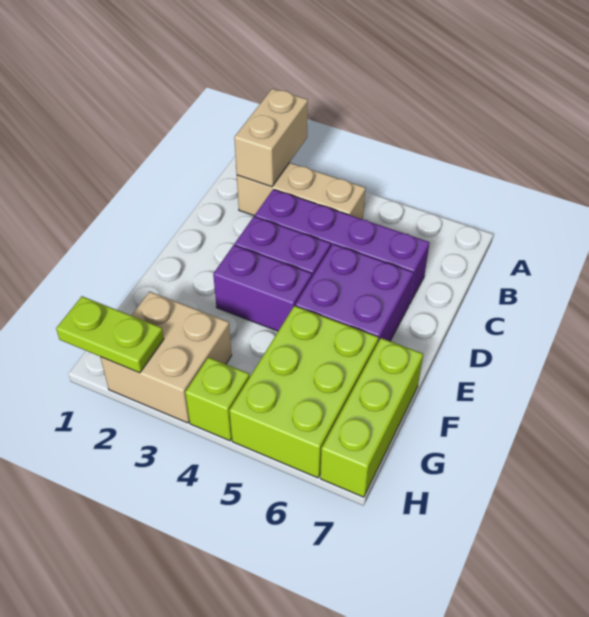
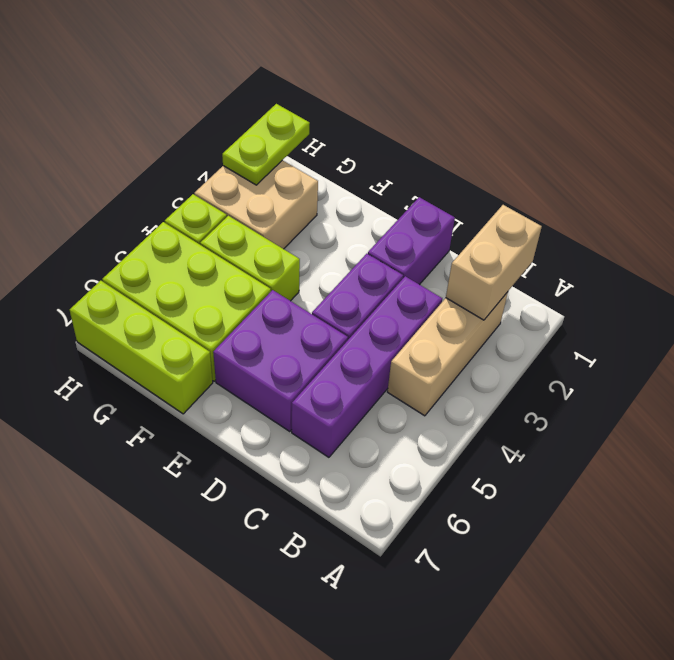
tan 1x2 brick [234,89,308,187] -> tan 1x2 brick turned to [446,205,542,320]
purple 1x2 brick [213,245,312,331] -> purple 1x2 brick moved to [368,197,455,285]
none -> lime 1x2 brick [200,216,300,301]

